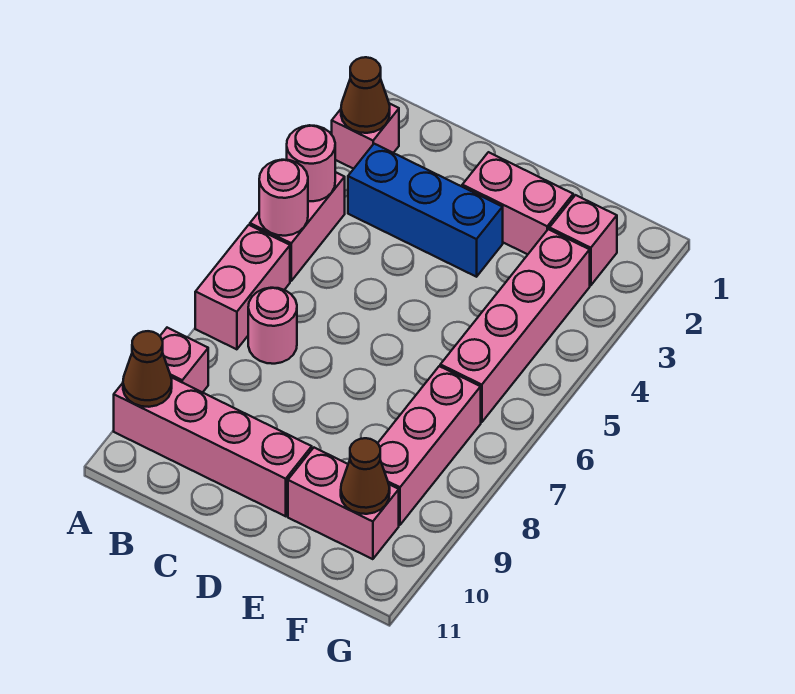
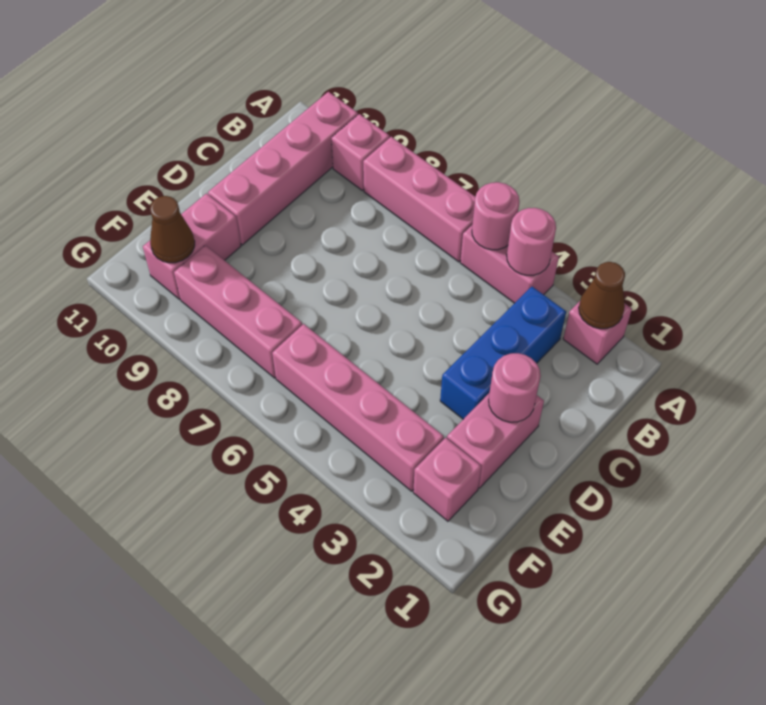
pink 1x2 brick [195,225,290,349] -> pink 1x3 brick [363,137,475,262]
brown 1x1 cone [123,331,172,407] -> none
pink 1x1 round brick [248,288,297,364] -> pink 1x1 round brick moved to [489,353,541,422]

